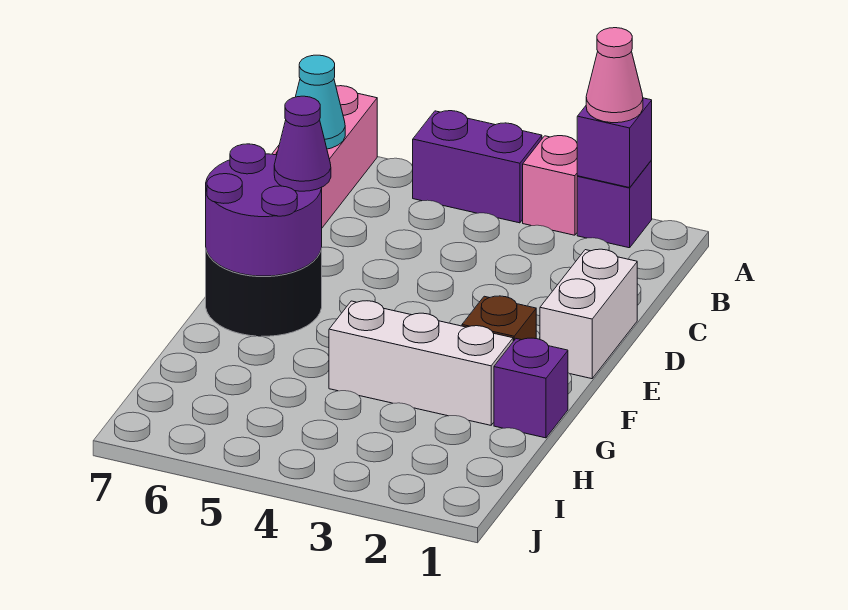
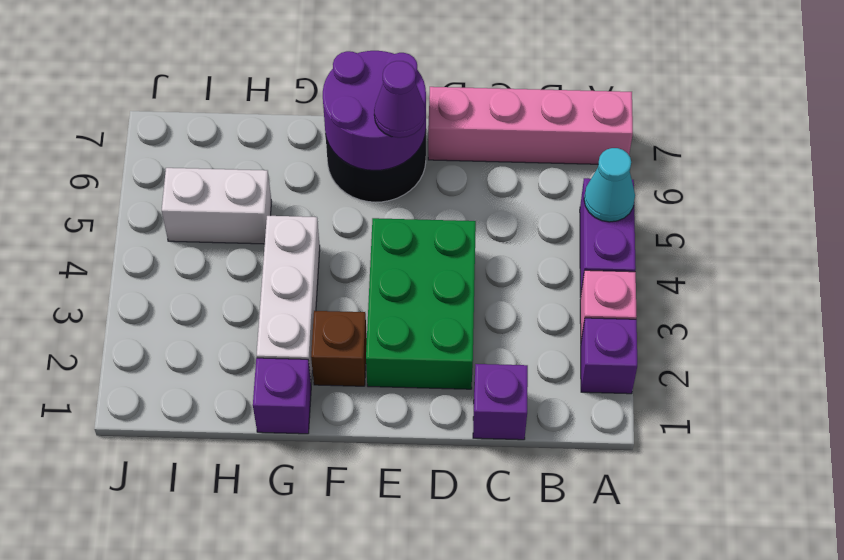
purple 1x1 brick [577,98,652,188] -> purple 1x1 brick moved to [473,364,528,440]
pink 1x1 cone [586,28,643,123] -> none
cyan 1x1 cone [296,55,345,149] -> cyan 1x1 cone moved to [584,148,635,222]
white 1x2 brick [540,249,637,379] -> white 1x2 brick moved to [162,168,272,244]
none -> green 2x3 brick [366,218,476,389]

